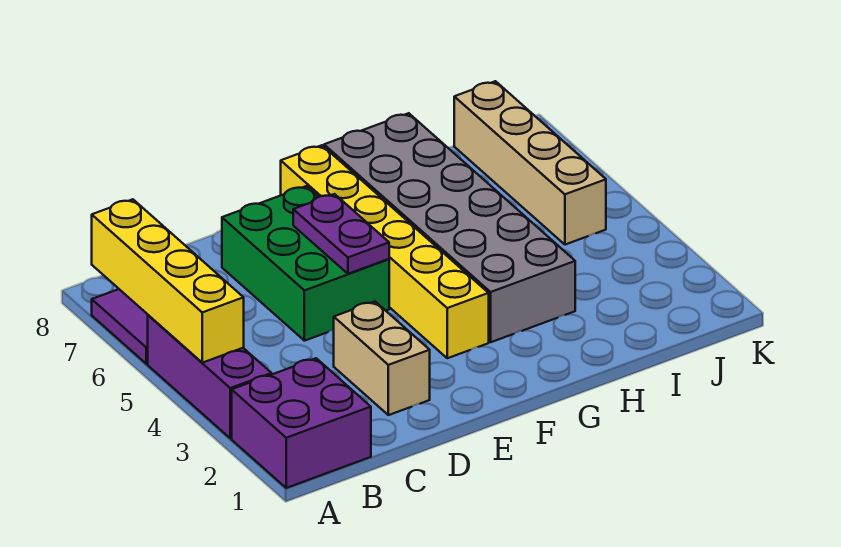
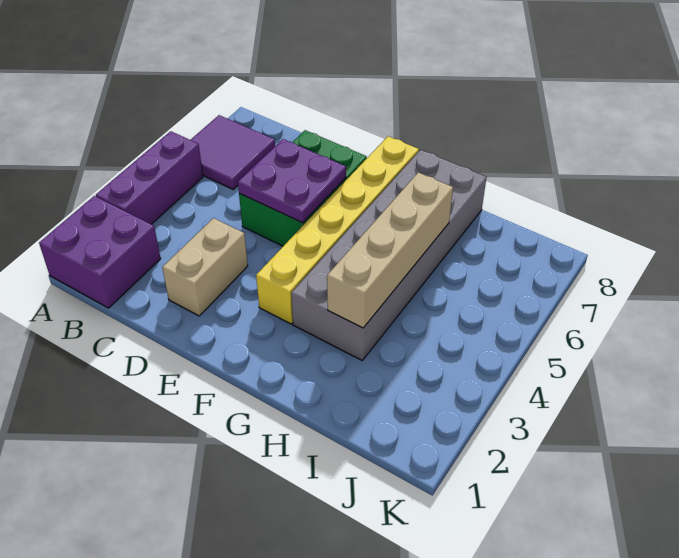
yellow 1x4 brick [92,199,244,363] -> none
purple 1x2 plate [293,194,389,274] -> purple 2x2 plate [238,139,346,223]
tan 1x4 brick [454,81,606,245] -> tan 1x4 brick moved to [327,172,453,328]

